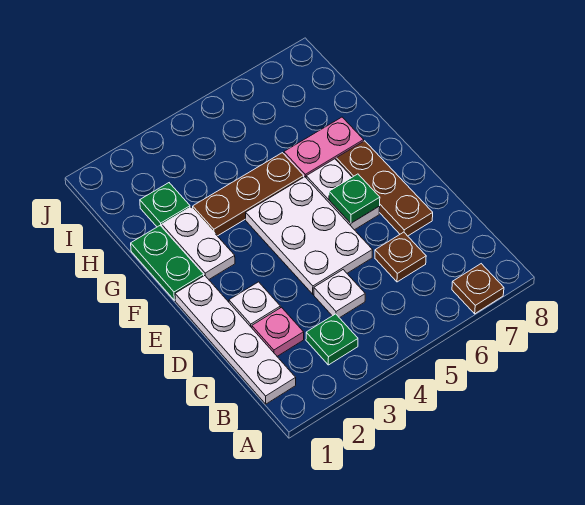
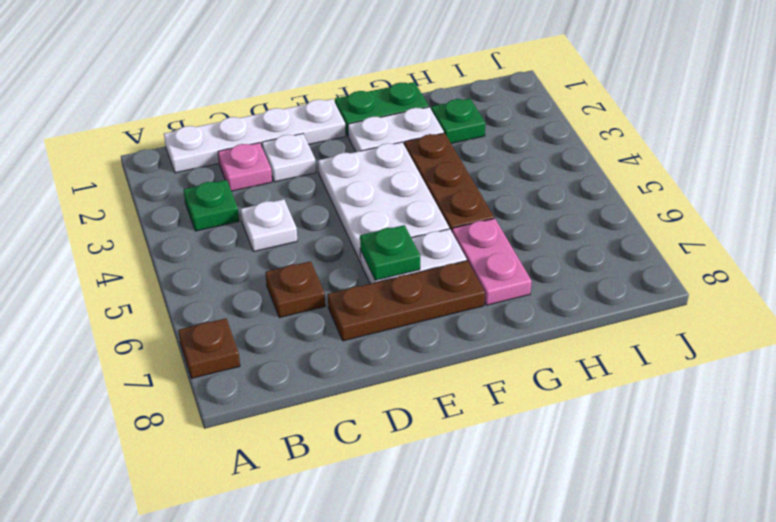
white 2x3 plate [246,177,373,294] -> white 2x3 plate turned to [318,142,449,262]

